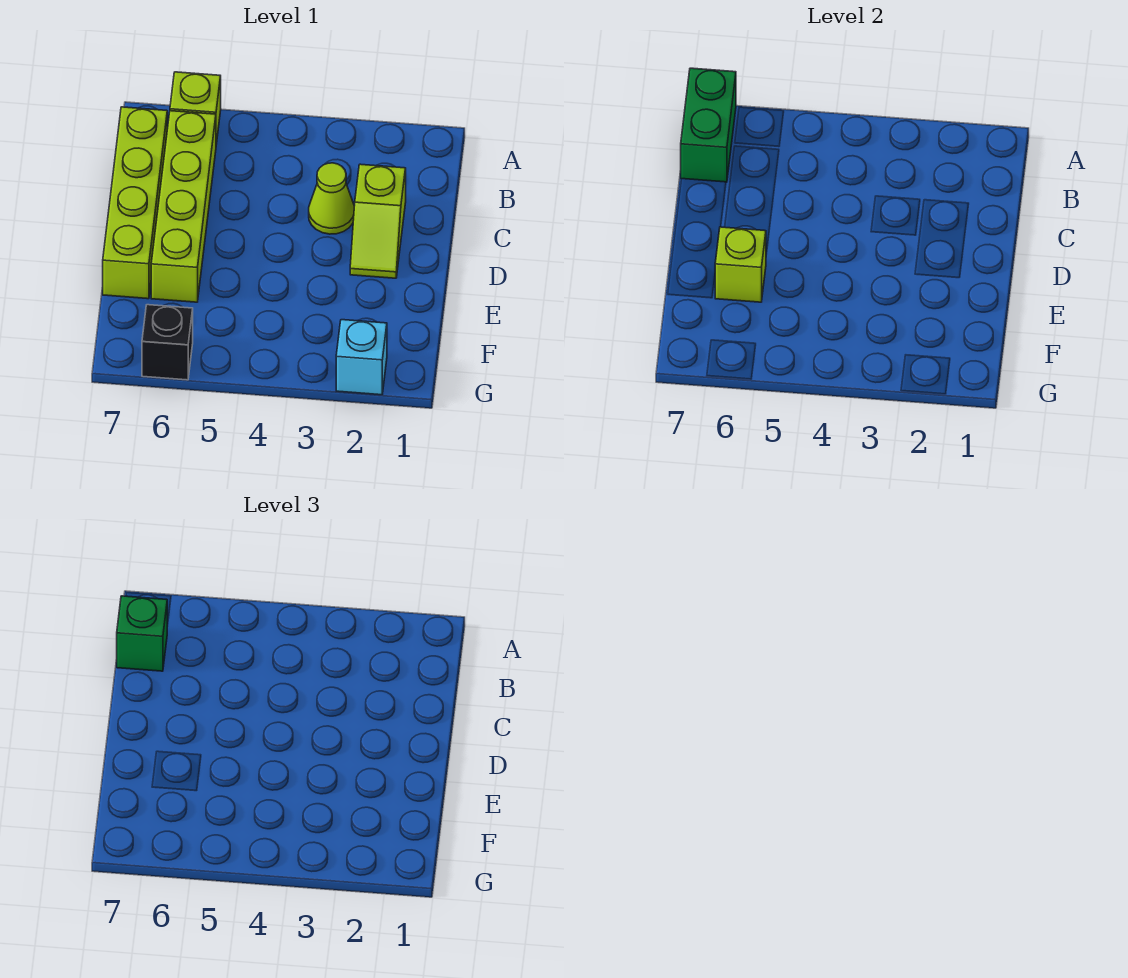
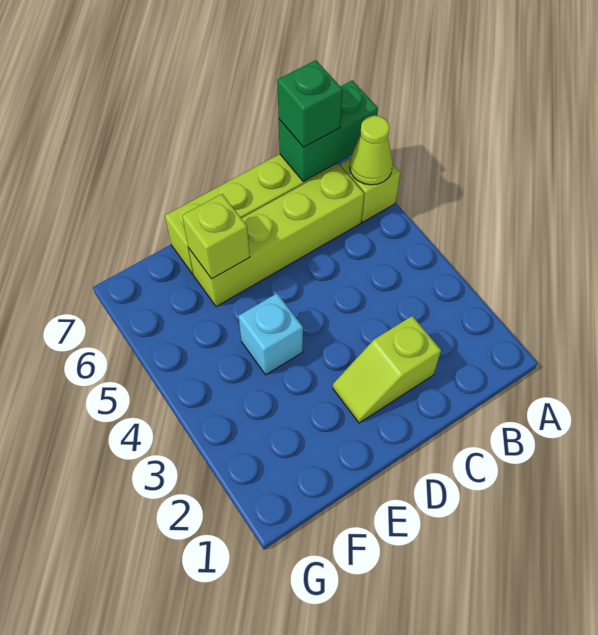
lime 1x1 cone [309,163,354,234] -> lime 1x1 cone moved to [350,116,393,185]
cyan 1x1 brick [336,320,387,395] -> cyan 1x1 brick moved to [238,293,303,375]
black 1x1 brick [142,305,193,380] -> none

